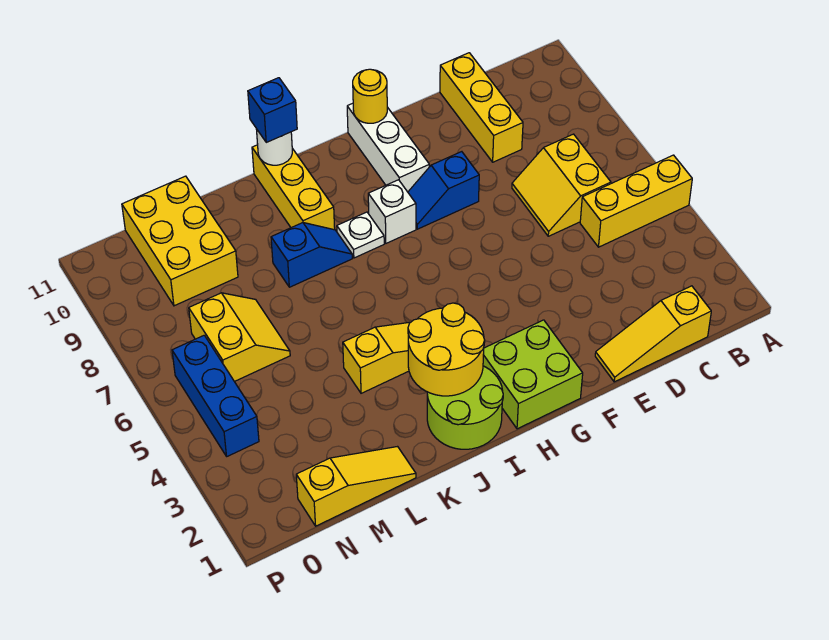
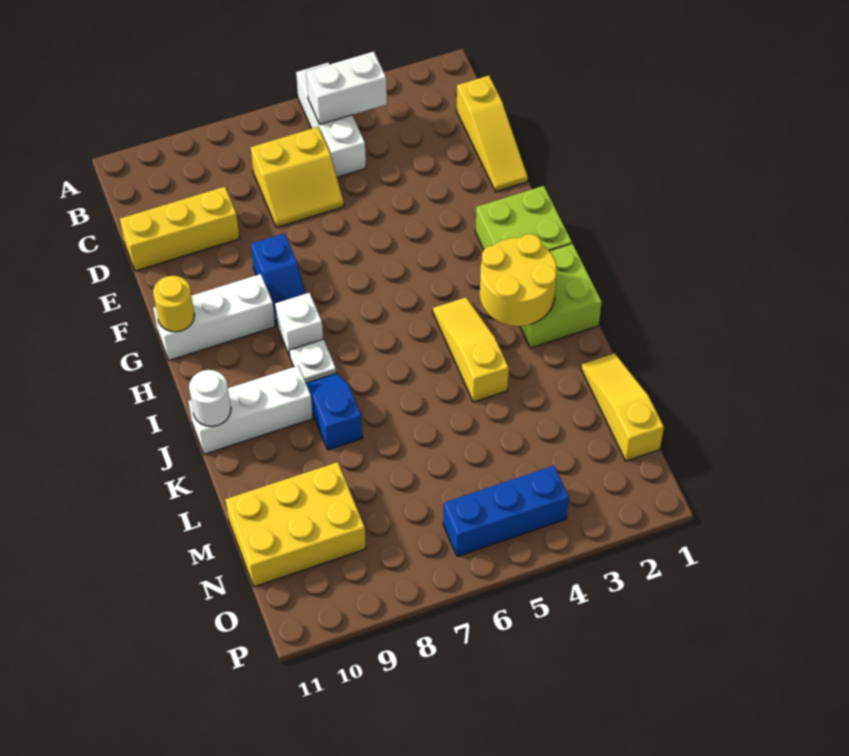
yellow 1x3 brick [580,155,692,247] -> white 1x3 brick [296,63,366,177]
none -> white 1x2 brick [306,51,387,124]
lime 2x2 round brick [427,366,503,449] -> lime 2x2 brick [520,244,602,348]
yellow 1x3 brick [252,145,335,230] -> white 1x3 brick [188,366,313,454]
blue 1x1 brick [248,78,297,142] -> none
yellow 2x2 slope [189,293,290,382] -> none

